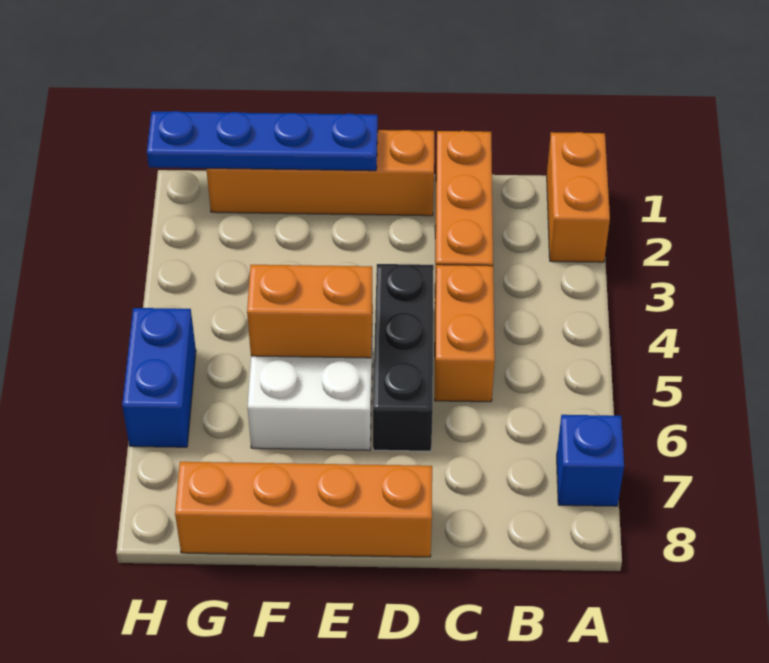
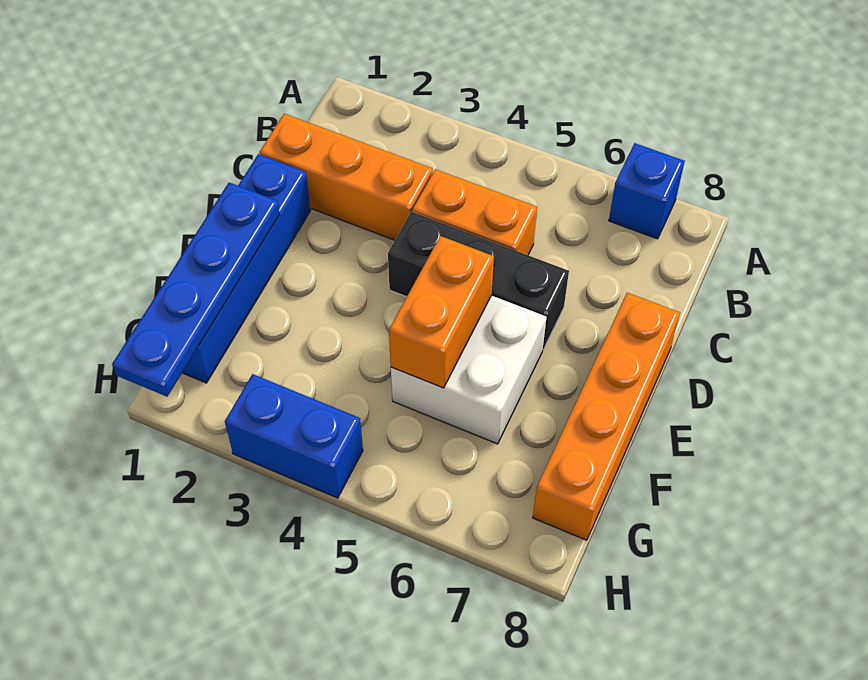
orange 1x2 brick [547,132,610,262] -> none
orange 1x4 brick [206,130,434,216] -> blue 1x4 brick [182,154,311,383]
blue 1x2 brick [122,308,196,447] -> blue 1x2 brick moved to [225,374,363,498]

